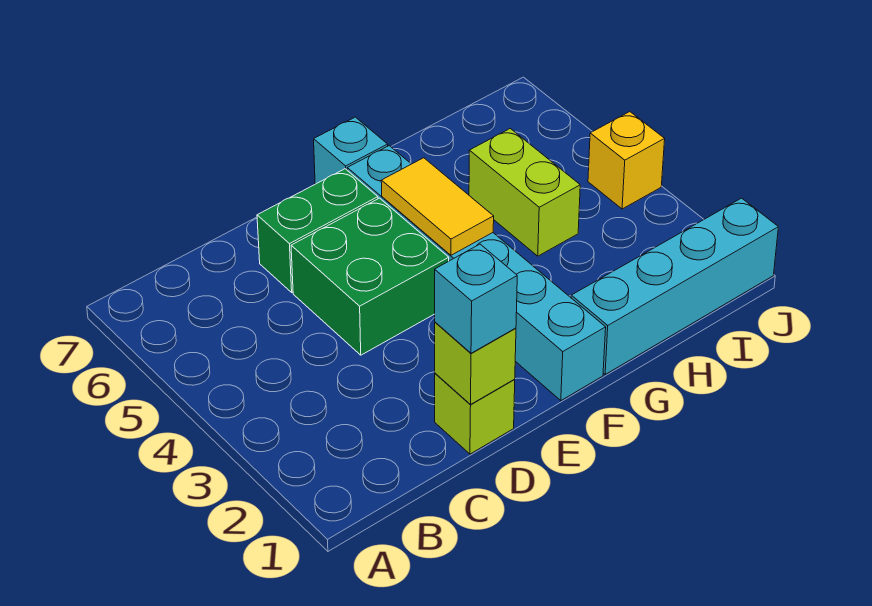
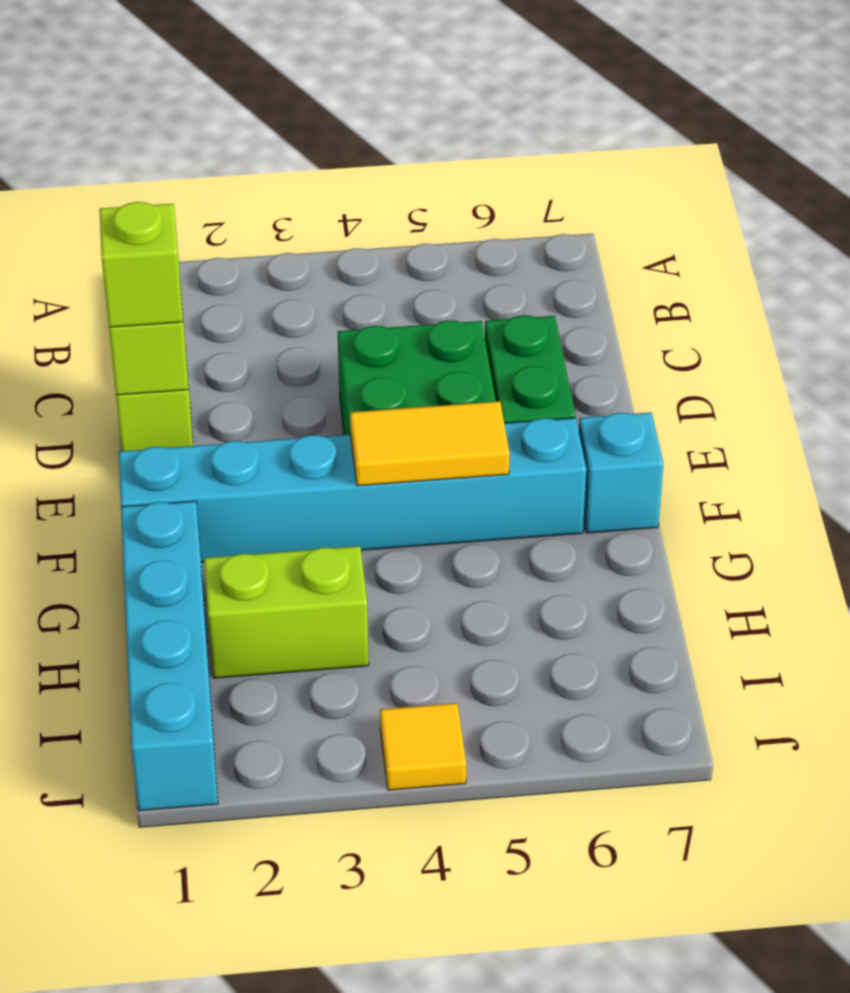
cyan 1x1 brick [435,244,517,353] -> lime 1x1 brick [100,202,183,327]
lime 1x2 brick [469,129,580,256] -> lime 1x2 brick moved to [204,546,369,678]
yellow 1x1 brick [588,112,665,209] -> yellow 1x1 tile [380,703,466,790]

